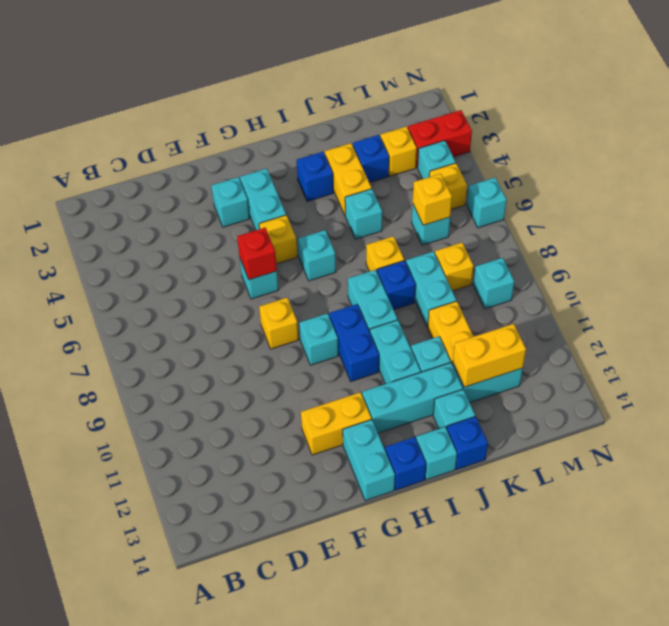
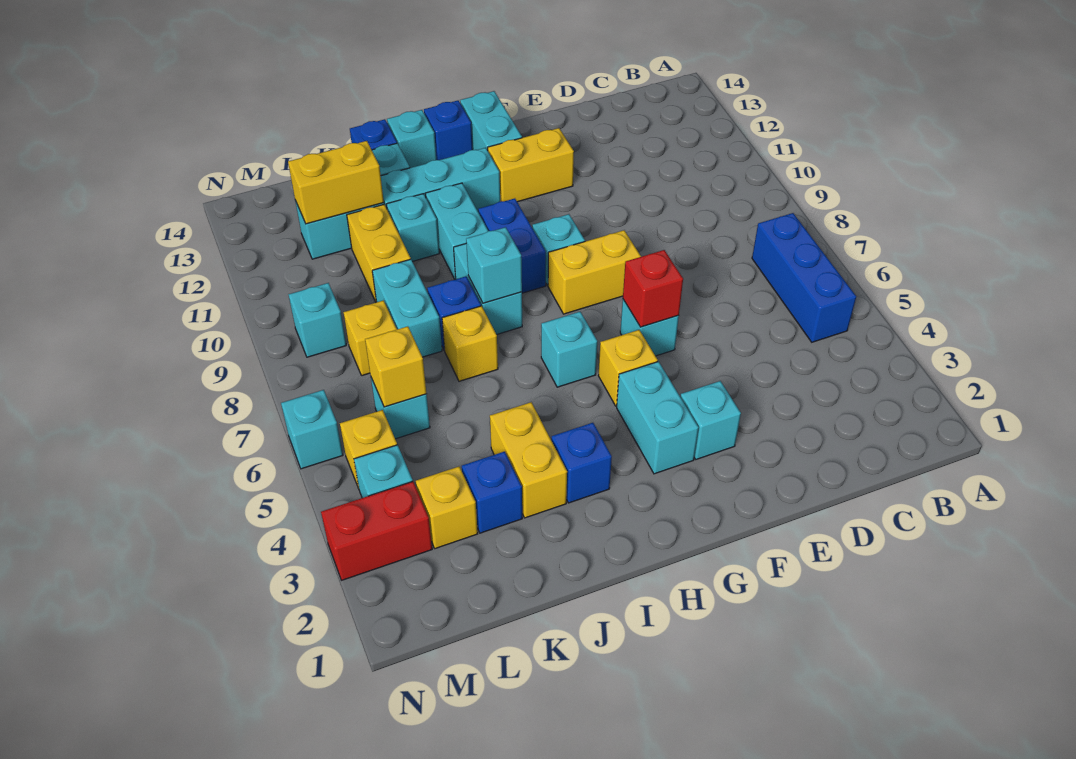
none -> blue 1x3 brick [752,213,856,342]
yellow 1x1 brick [259,298,299,349] -> yellow 1x2 brick [548,230,641,314]
cyan 1x1 brick [345,189,382,239] -> cyan 1x1 brick moved to [466,227,522,303]

